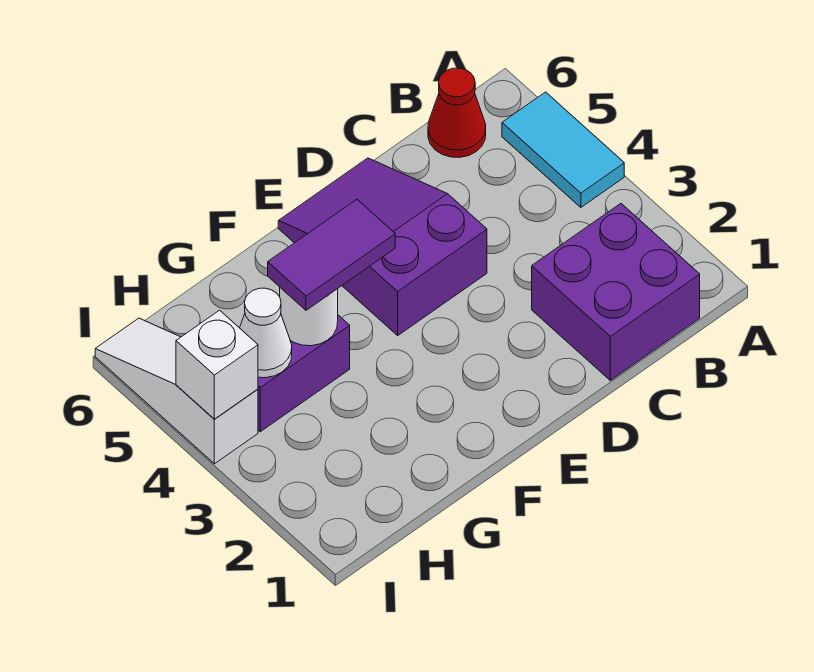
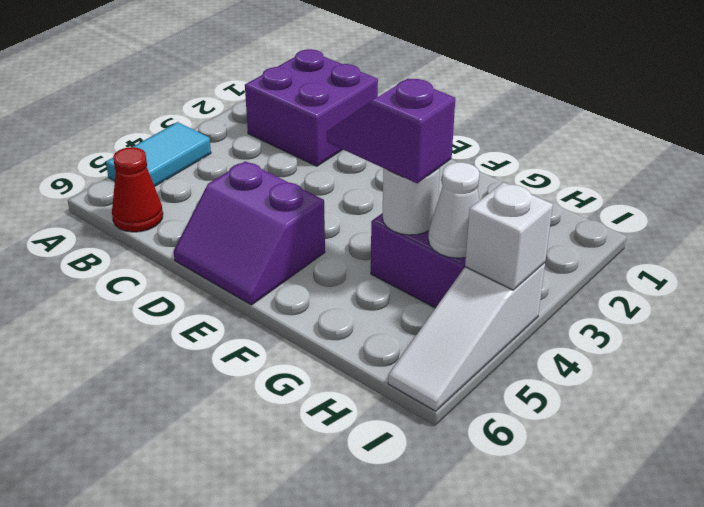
purple 2x3 slope [278,158,487,335] -> purple 2x2 slope [174,161,325,305]
purple 1x2 tile [268,199,395,310] -> purple 1x2 slope [327,79,455,183]

